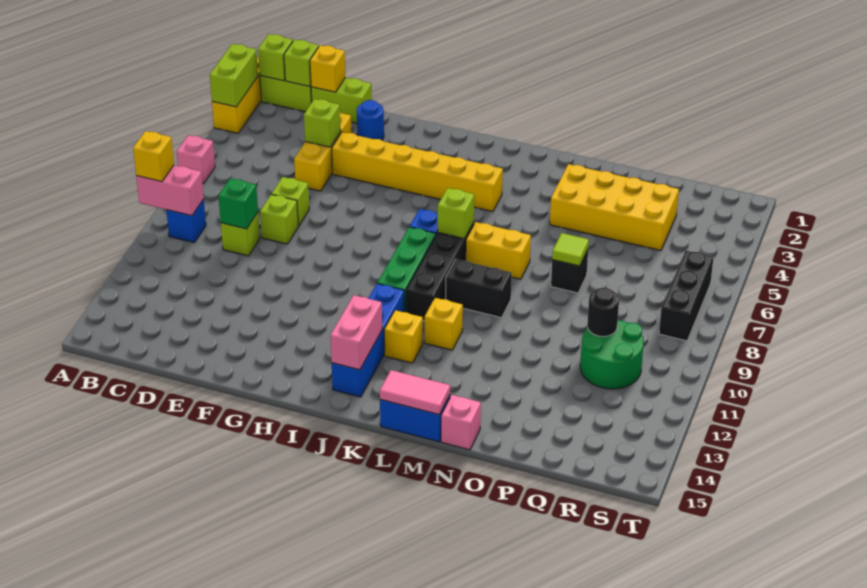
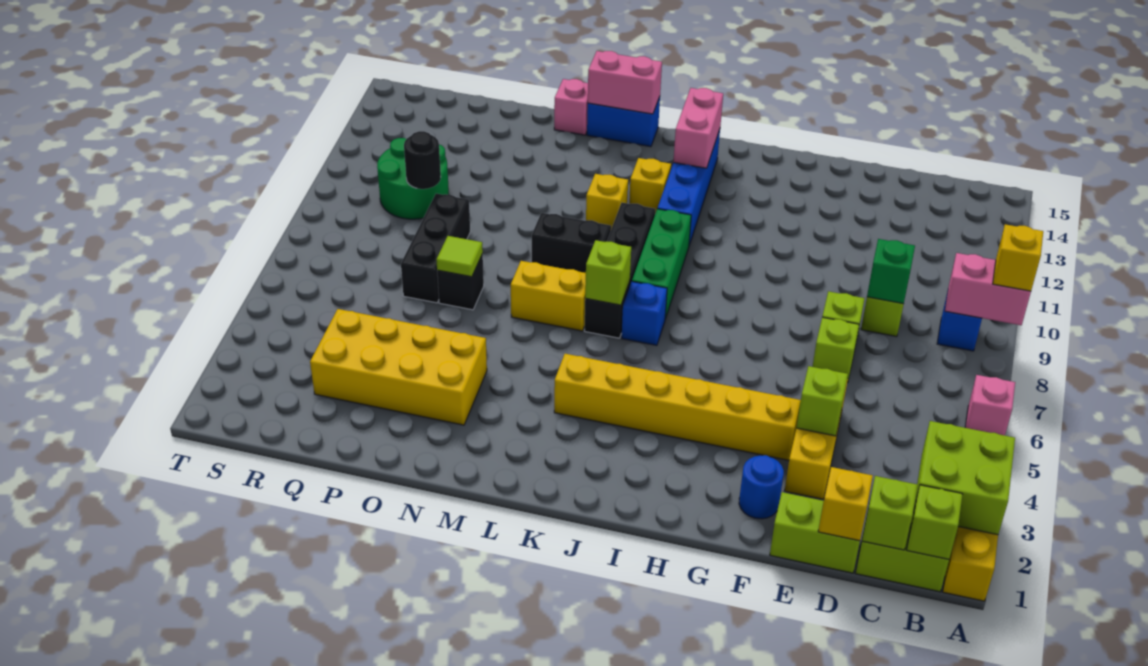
lime 1x2 brick [210,44,258,107] -> lime 2x2 brick [914,421,1015,535]
pink 1x2 tile [380,370,450,415] -> pink 1x2 brick [588,51,662,114]
black 1x3 brick [659,251,713,341] -> black 1x3 brick moved to [401,194,470,303]

